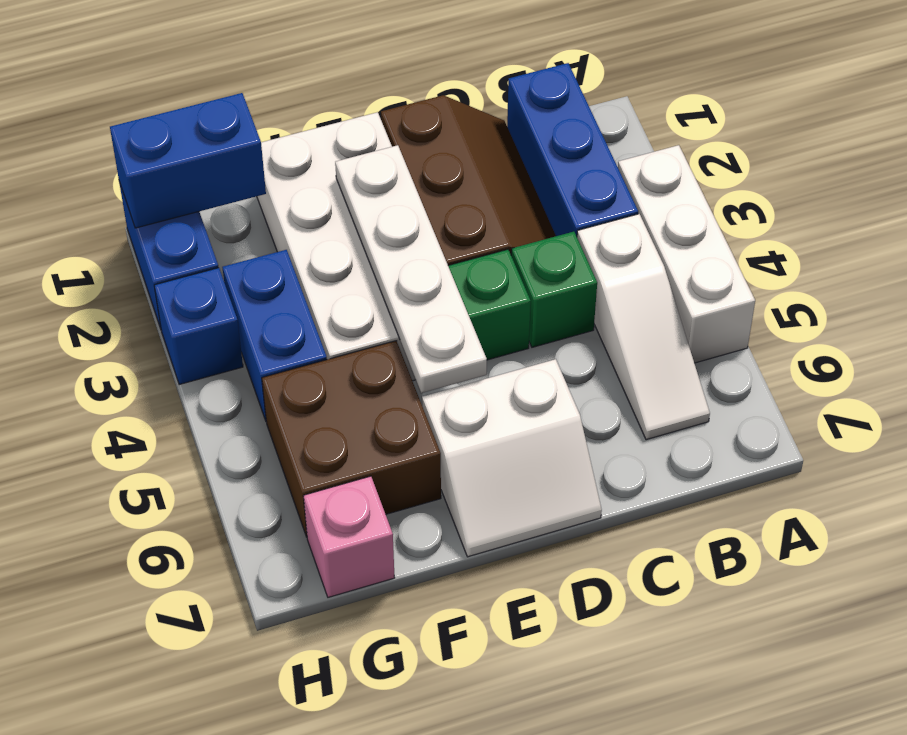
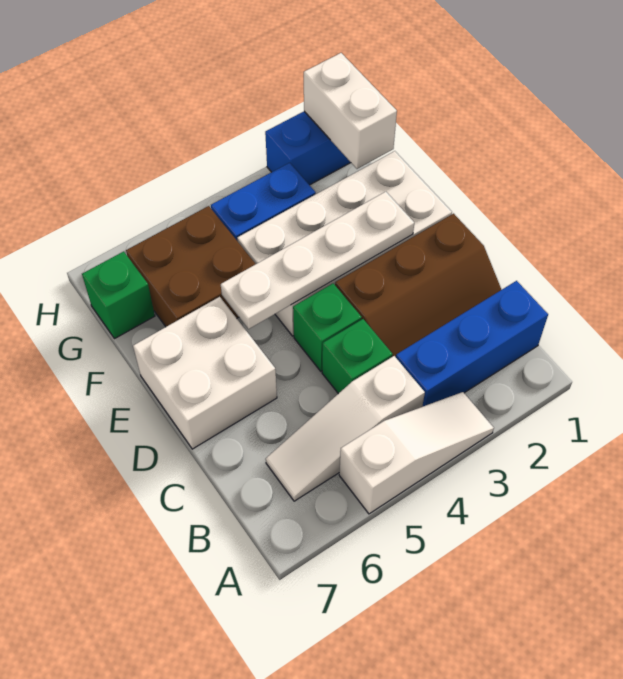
white 1x3 brick [618,145,755,363] -> white 1x3 slope [339,392,494,514]
white 2x2 slope [422,359,602,557] -> white 2x2 brick [133,297,277,449]
blue 1x2 brick [110,93,266,228] -> white 1x2 brick [304,53,397,169]
pink 1x1 brick [304,476,395,597] -> green 1x1 brick [82,252,155,339]
blue 1x1 brick [154,268,243,385] -> none

